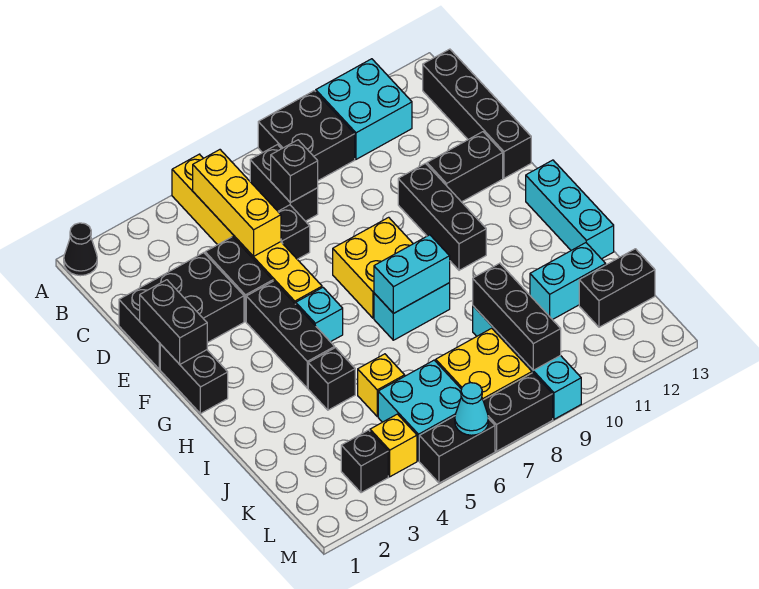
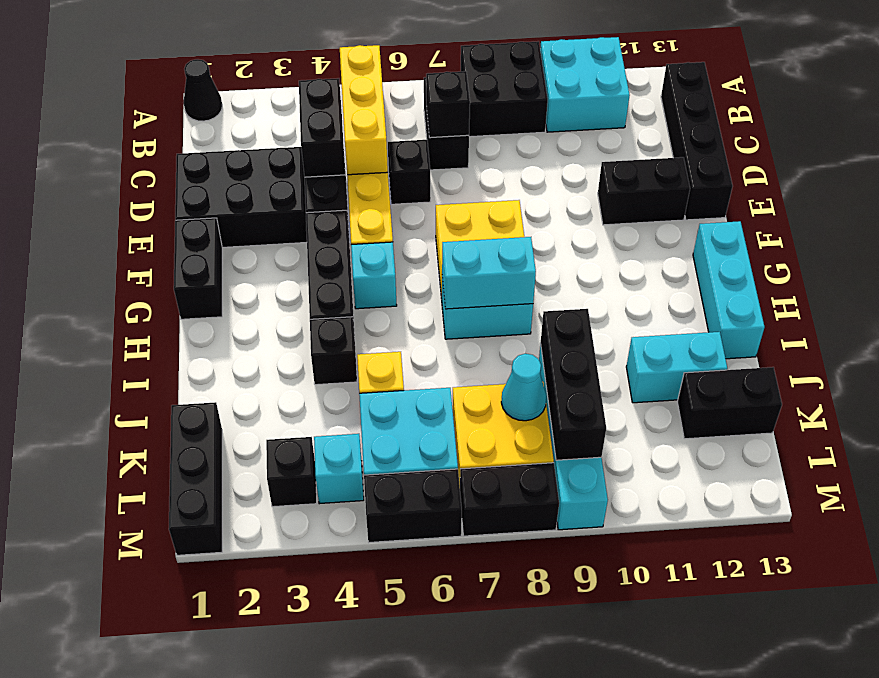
black 1x2 brick [140,280,207,364] -> black 1x2 brick moved to [299,78,345,177]
black 1x3 brick [398,163,486,270] -> black 1x3 brick moved to [169,402,222,555]
yellow 1x1 brick [370,414,417,477] -> cyan 1x1 brick [314,434,364,504]
cyan 1x1 cone [455,383,488,435] -> cyan 1x1 cone moved to [501,354,546,421]

